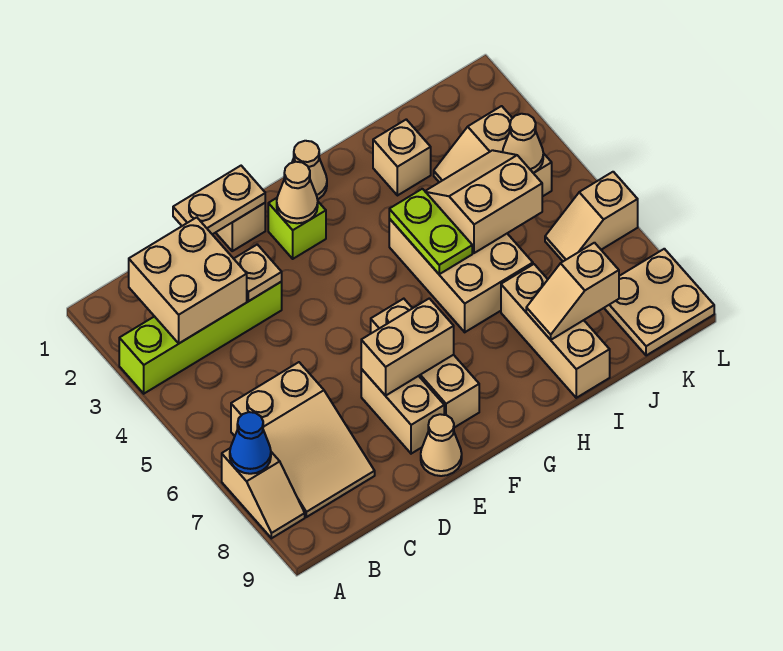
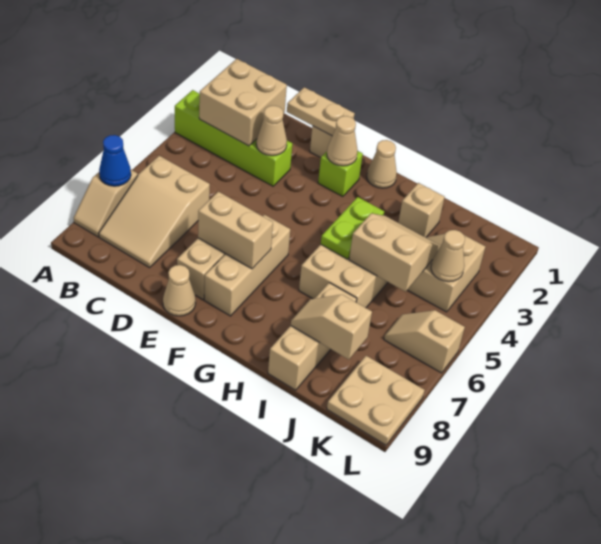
tan 1x1 plate [234,245,282,301] -> tan 1x1 cone [256,106,287,156]

